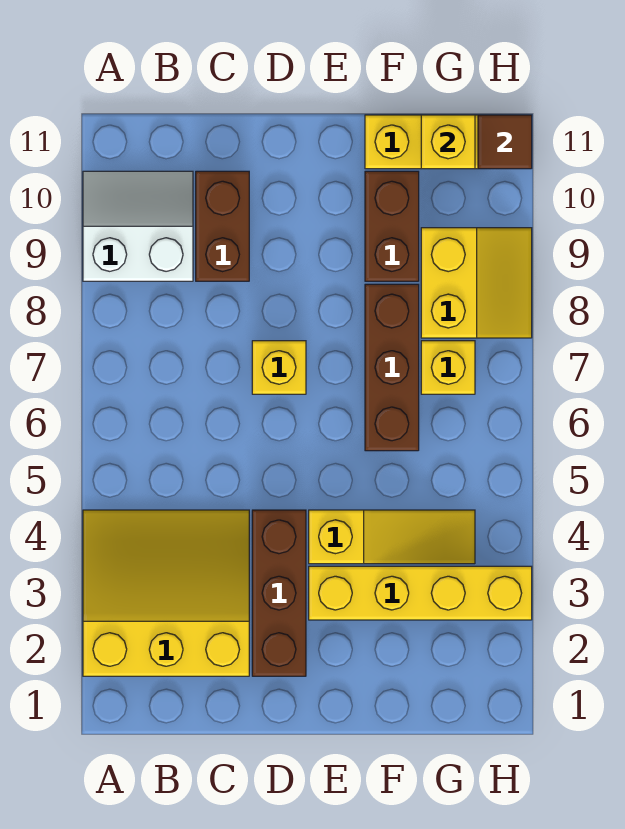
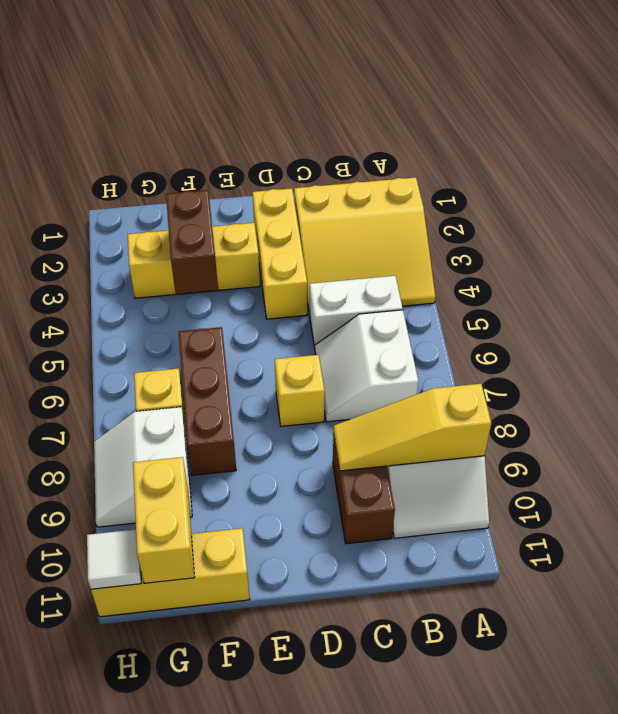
none -> white 1x2 brick [310,276,403,347]
none -> white 2x2 slope [315,310,418,422]
brown 1x3 brick [252,510,306,676] -> yellow 1x3 brick [253,188,307,319]
yellow 1x4 brick [309,566,532,620] -> yellow 1x3 brick [128,223,260,298]
yellow 1x3 slope [309,510,475,564] -> yellow 1x3 slope moved to [334,384,491,471]
brown 1x2 brick [365,171,419,281] -> brown 1x2 brick moved to [166,190,218,294]
yellow 2x2 slope [421,228,532,338] -> white 2x2 slope [94,407,192,527]
yellow 1x1 brick [421,115,475,169] -> yellow 1x2 brick [133,457,195,583]
brown 1x1 tile [478,115,532,169] -> white 1x1 tile [87,529,141,589]

